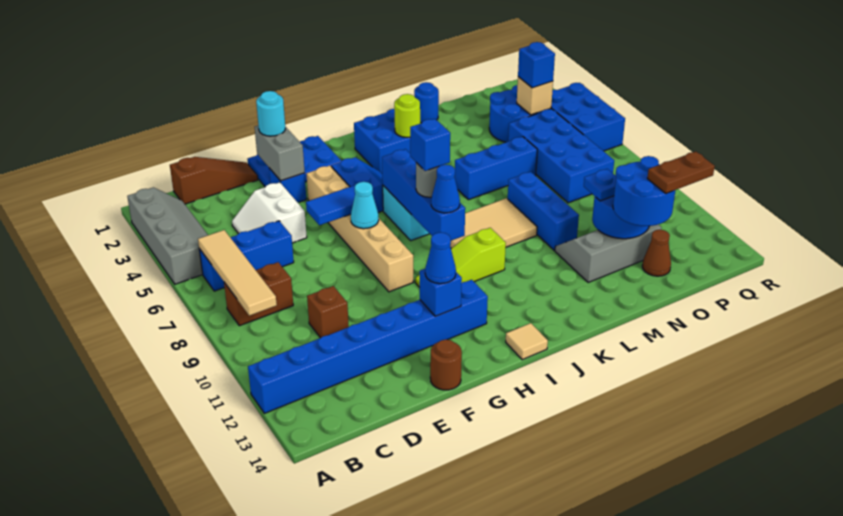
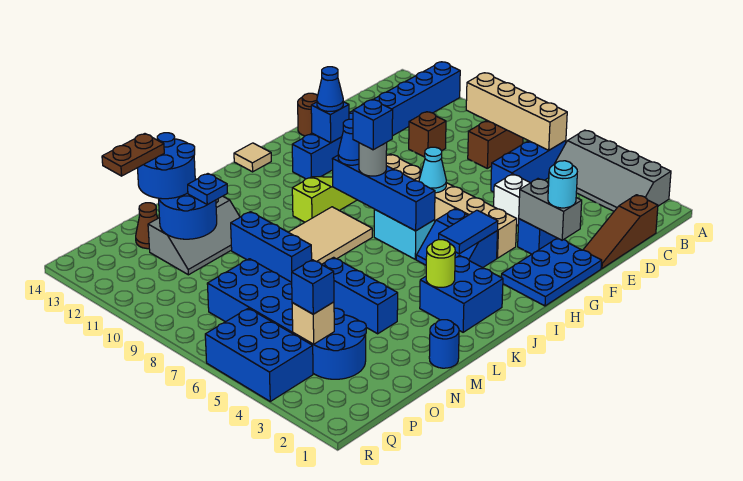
tan 1x4 tile [198,230,277,316] -> tan 1x4 brick [466,73,567,150]
blue 1x2 tile [306,185,355,225] -> blue 1x2 tile moved to [439,210,498,254]
blue 1x3 brick [455,137,537,200] -> blue 1x3 brick turned to [322,257,398,334]

